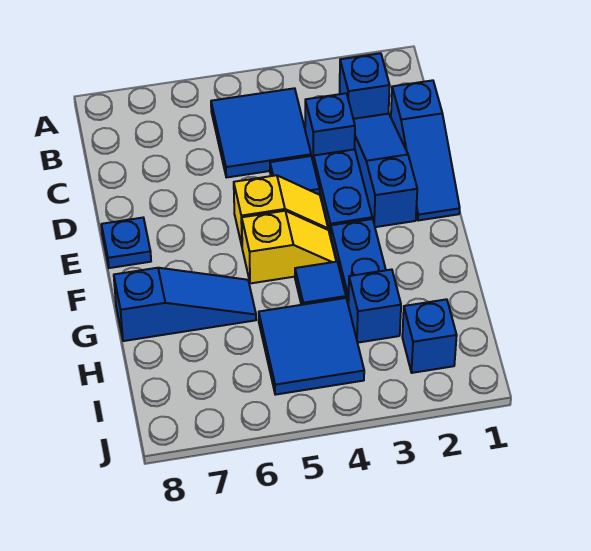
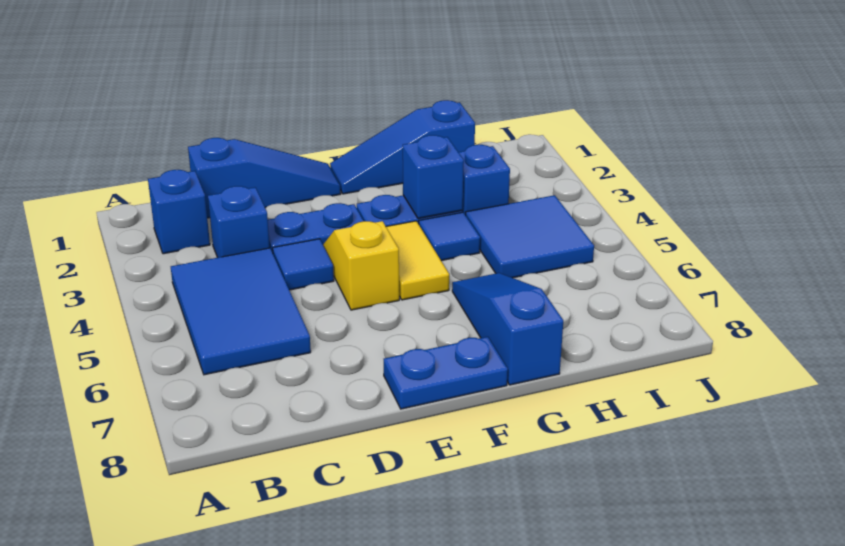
blue 2x2 tile [211,88,311,178] -> blue 2x3 tile [171,248,311,375]
blue 1x3 slope [353,114,417,227] -> blue 1x3 slope moved to [330,100,475,194]
blue 1x1 plate [101,218,151,268] -> blue 1x2 plate [384,337,508,409]
yellow 1x2 slope [242,211,336,283] -> yellow 1x2 tile [386,221,449,300]
blue 1x1 brick [402,299,457,373] -> blue 1x1 brick moved to [403,135,464,219]

